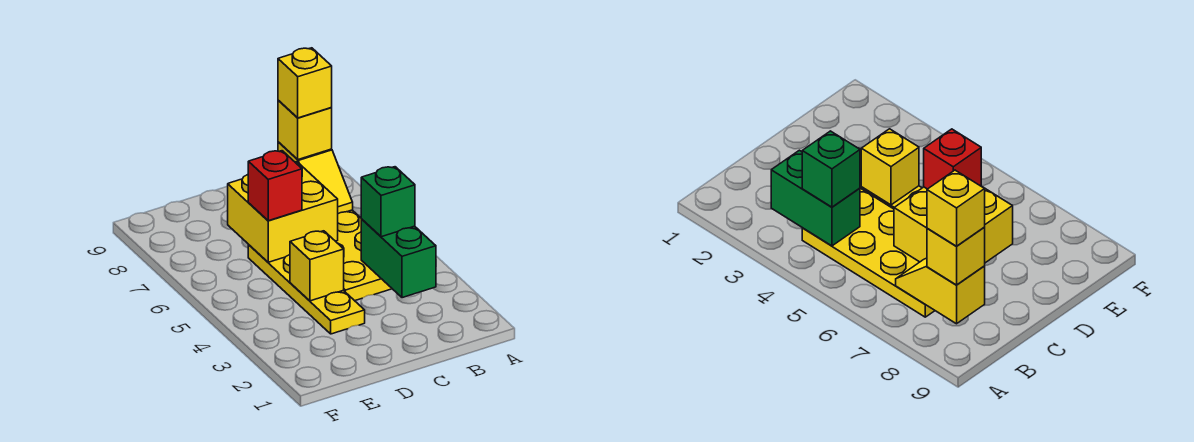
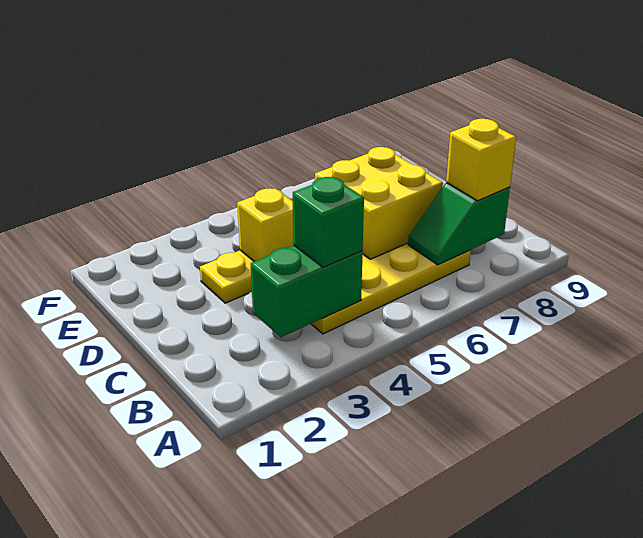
yellow 1x2 slope [278,142,353,214] -> green 1x2 slope [408,183,510,265]
yellow 1x1 brick [278,48,332,118] -> none
red 1x1 brick [248,151,302,221] -> none

